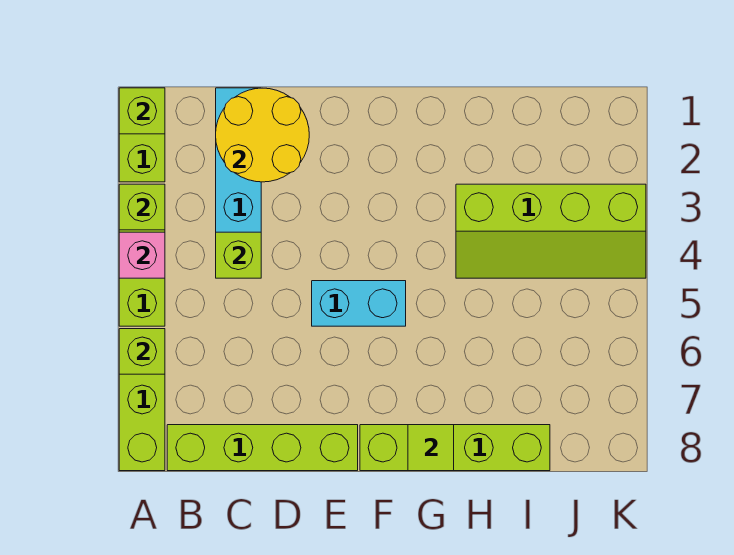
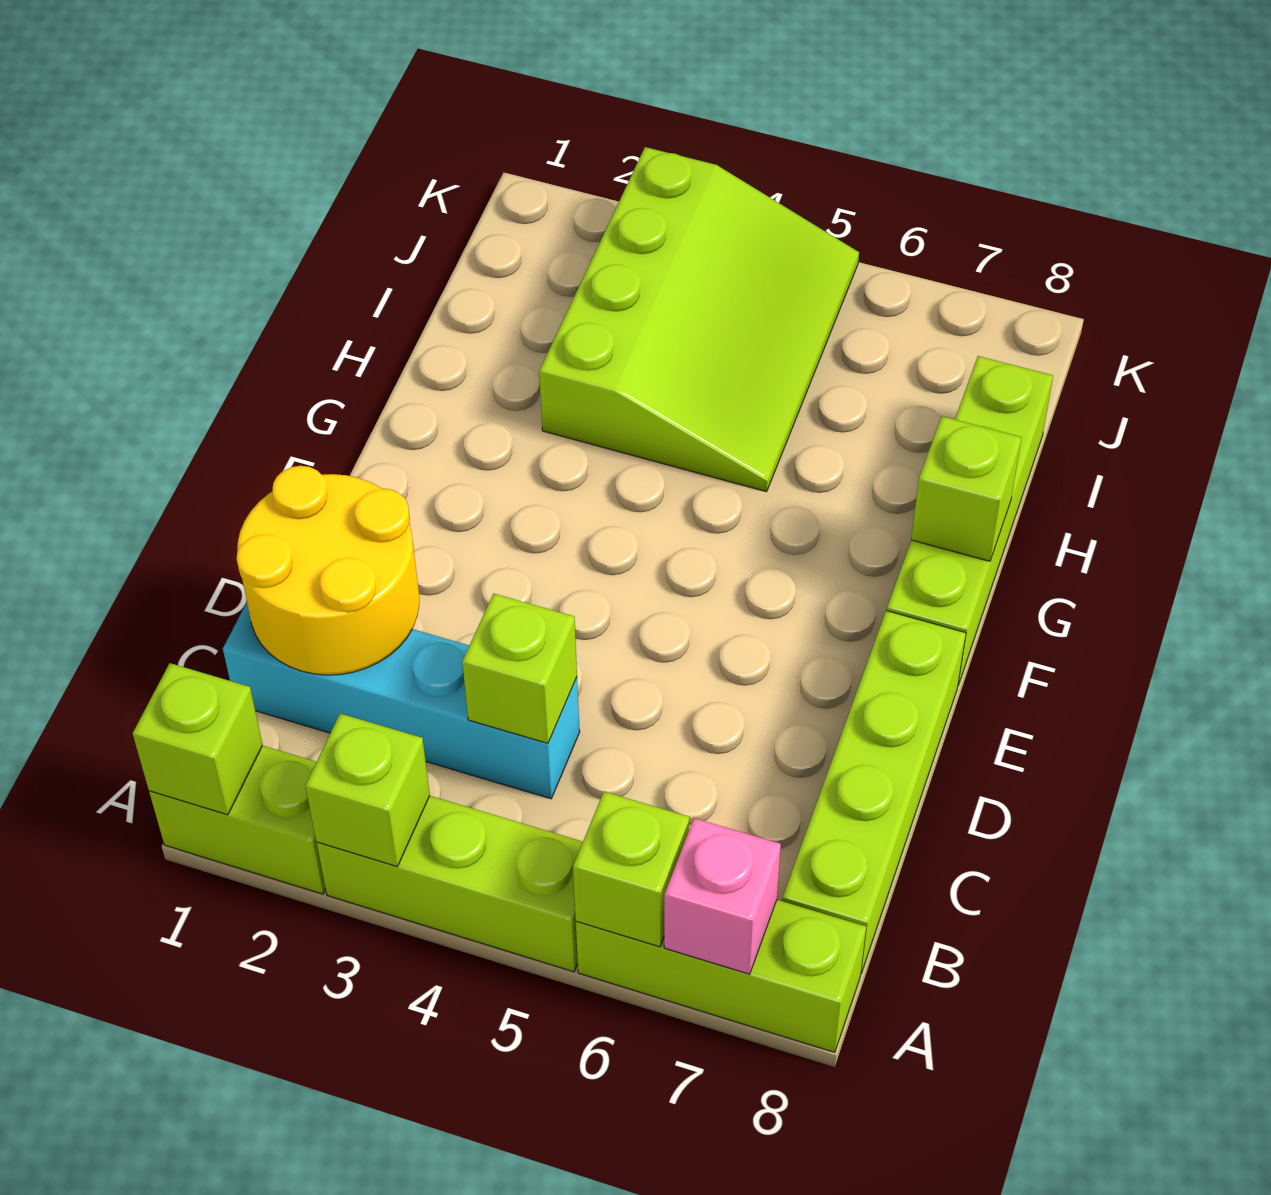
pink 1x1 brick [119,232,165,278] -> pink 1x1 brick moved to [664,818,781,974]
cyan 1x2 brick [312,281,406,326] -> none
lime 1x1 tile [408,425,454,471] -> lime 1x1 brick [911,416,1022,561]
lime 2x4 slope [456,184,646,278] -> lime 3x4 slope [539,147,859,492]

